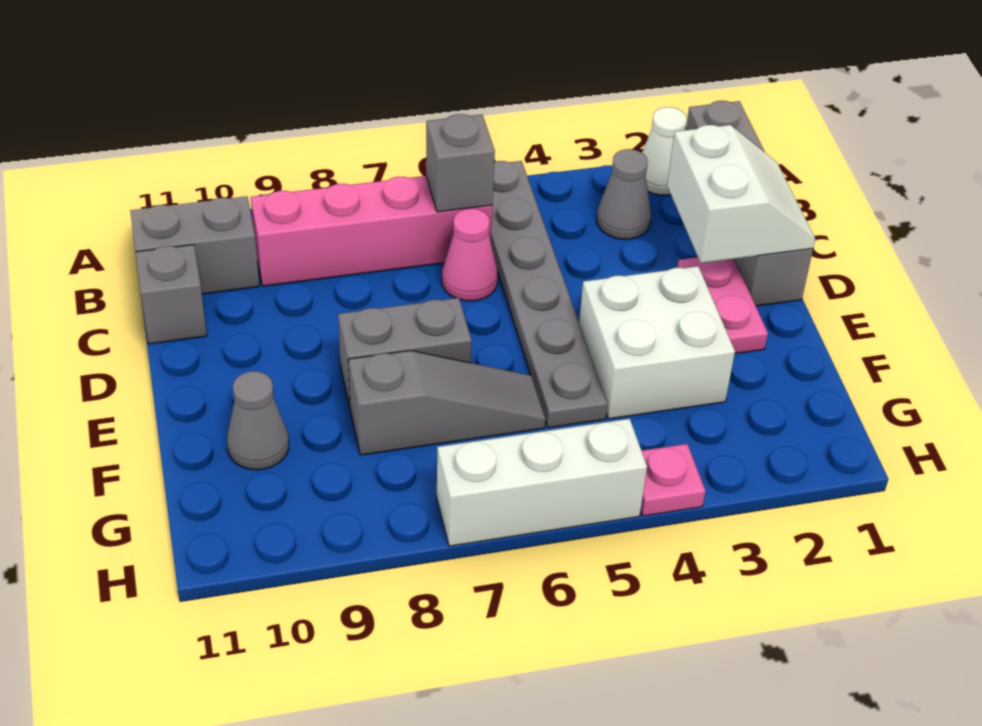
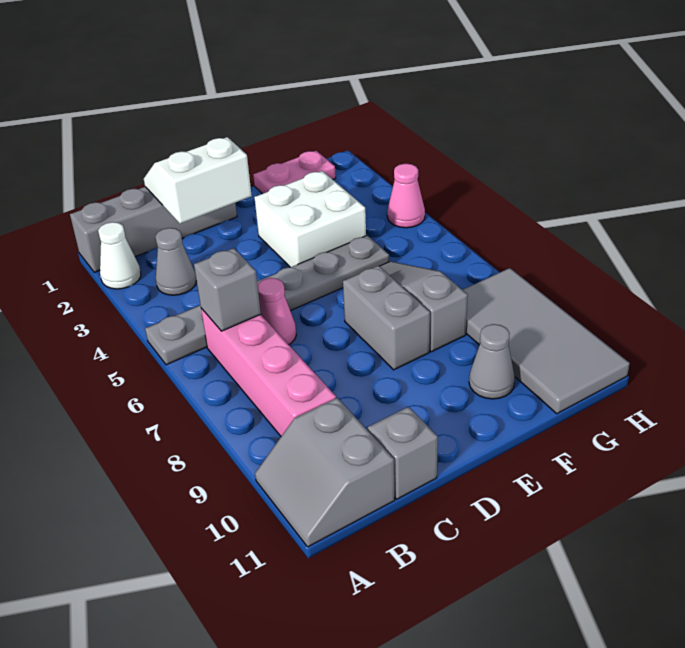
pink 1x2 plate [677,257,768,354] -> pink 1x2 plate moved to [253,151,336,194]
none -> grey 2x4 tile [463,268,630,414]
pink 1x1 plate [641,444,705,516] -> pink 1x1 cone [387,164,425,228]
white 1x3 brick [437,419,647,546] -> none

